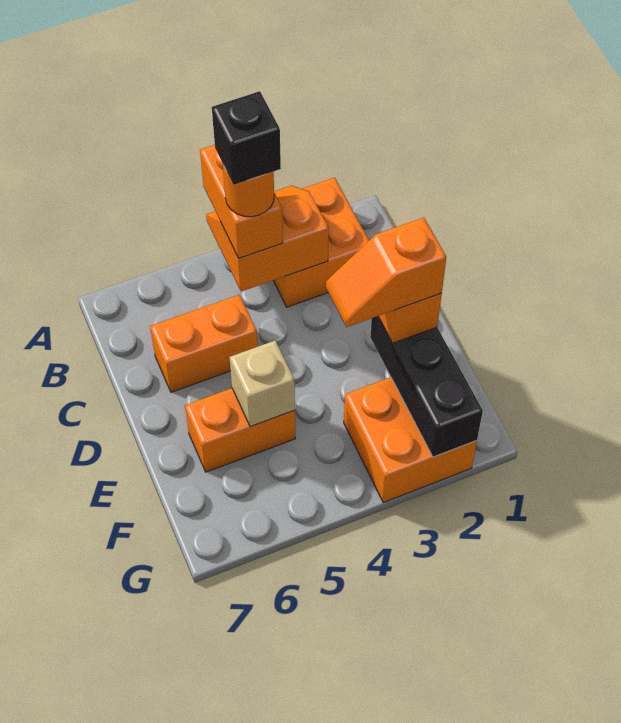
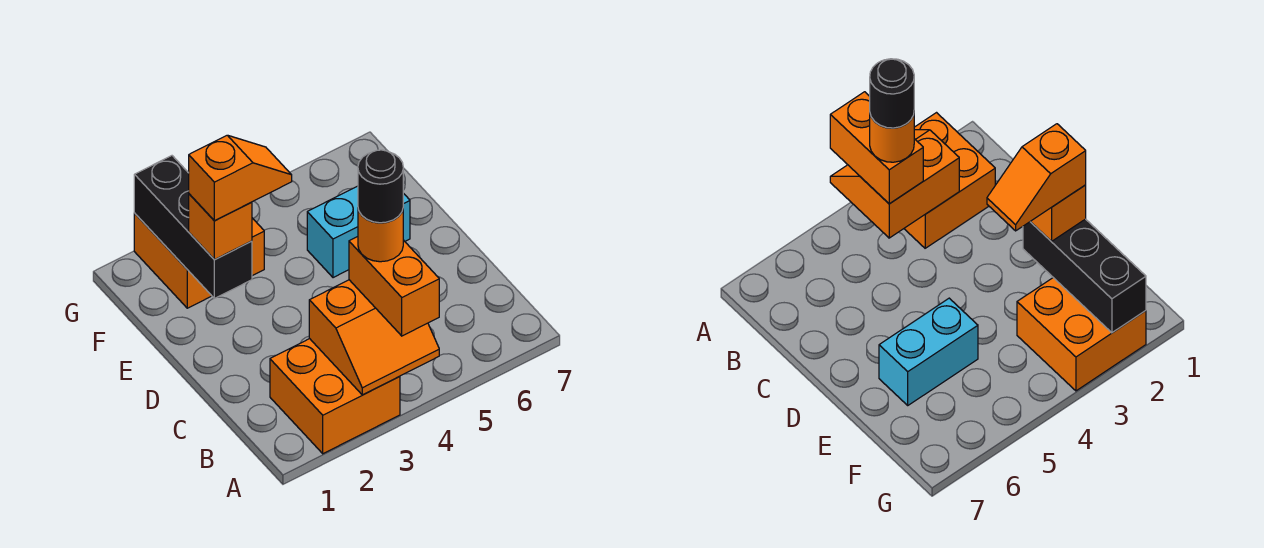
black 1x1 brick [212,91,281,185] -> black 1x1 round brick [358,150,403,223]
orange 1x2 brick [150,295,258,392] -> none
orange 1x2 brick [185,388,295,472] -> cyan 1x2 brick [307,186,410,278]
tan 1x1 brick [230,341,295,427] -> none

